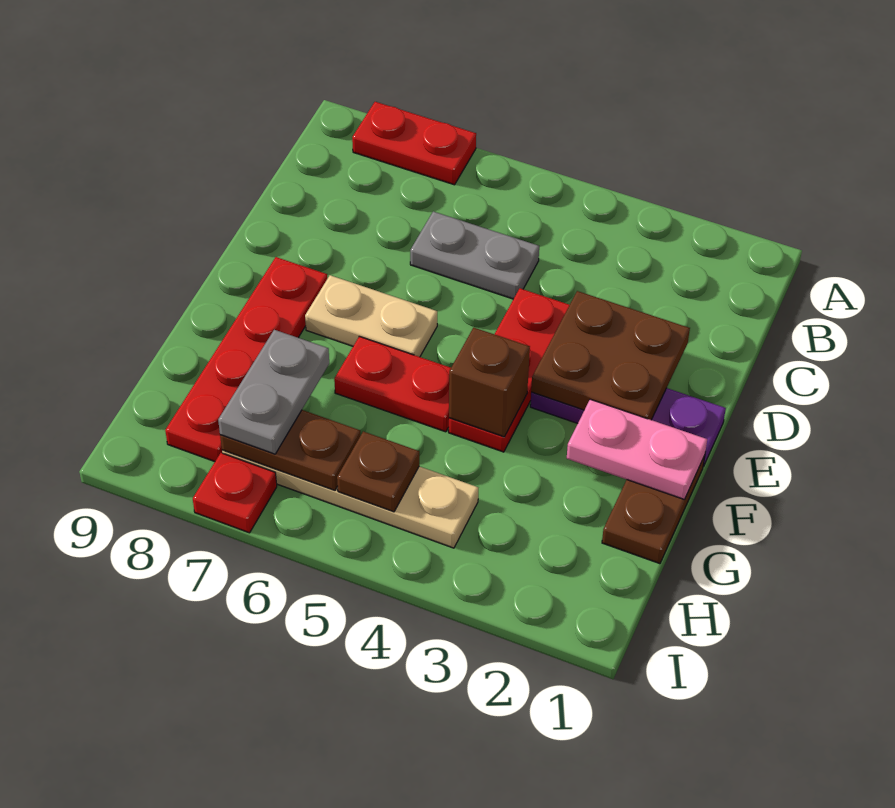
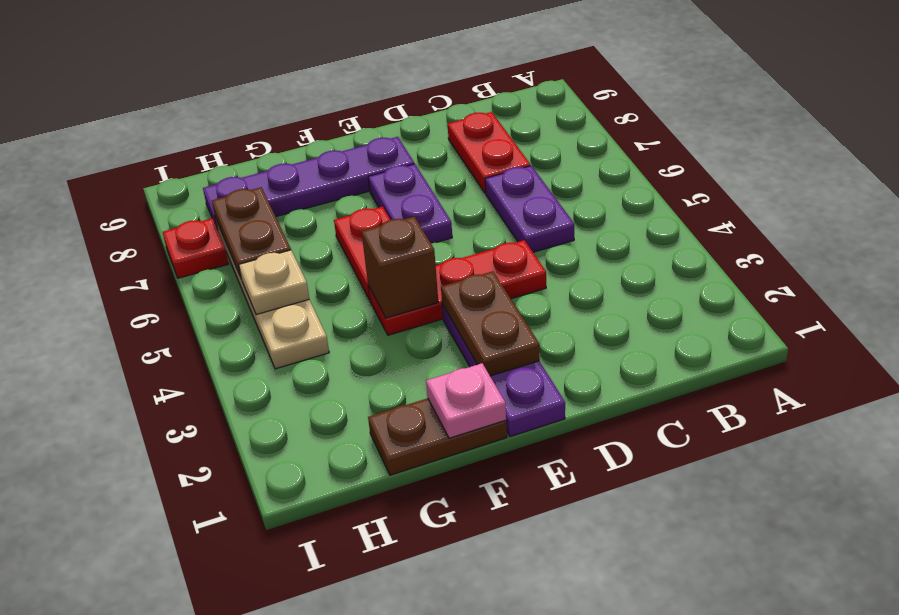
red 1x2 plate [352,102,476,185] -> red 1x2 plate moved to [448,112,530,193]
grey 1x2 plate [410,212,539,299] -> purple 1x2 plate [485,166,574,252]
brown 2x2 plate [531,291,690,420] -> brown 1x2 plate [441,271,540,376]
tan 1x2 plate [305,275,437,357] -> purple 1x2 plate [368,164,452,244]
red 1x4 plate [165,257,327,462] -> purple 1x4 plate [203,137,414,227]
pink 1x2 plate [567,399,707,500] -> pink 1x1 plate [426,363,506,438]
grey 1x2 plate [218,330,329,454] -> none
brown 1x1 plate [337,431,419,512] -> tan 1x1 plate [239,250,309,315]

